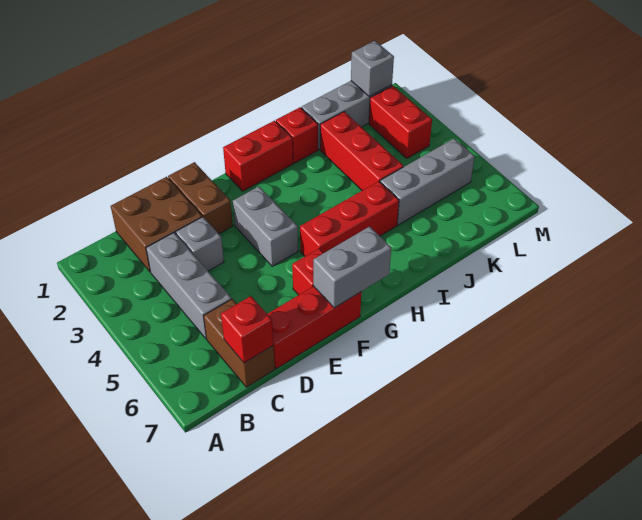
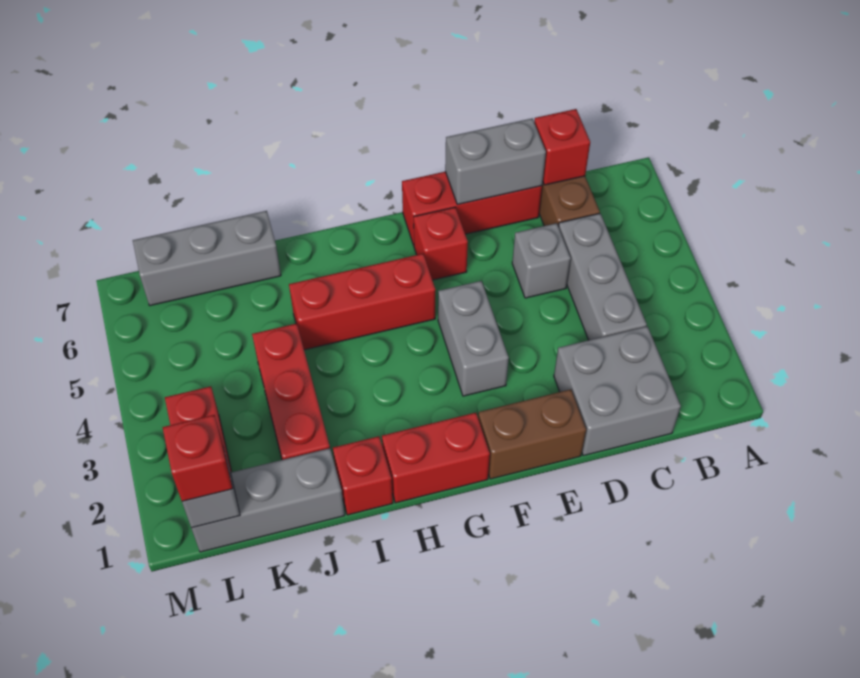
brown 2x2 brick [111,177,202,272] -> grey 2x2 brick [554,326,681,456]
grey 1x1 brick [176,217,224,271] -> grey 1x1 brick moved to [512,223,571,298]
brown 1x2 brick [168,162,233,234] -> brown 1x2 brick turned to [478,389,586,479]
grey 1x2 brick [313,226,391,308] -> grey 1x2 brick moved to [445,119,546,205]
grey 1x3 brick [380,139,475,225] -> grey 1x3 brick moved to [133,211,281,306]
none -> red 1x1 brick [163,415,233,501]

